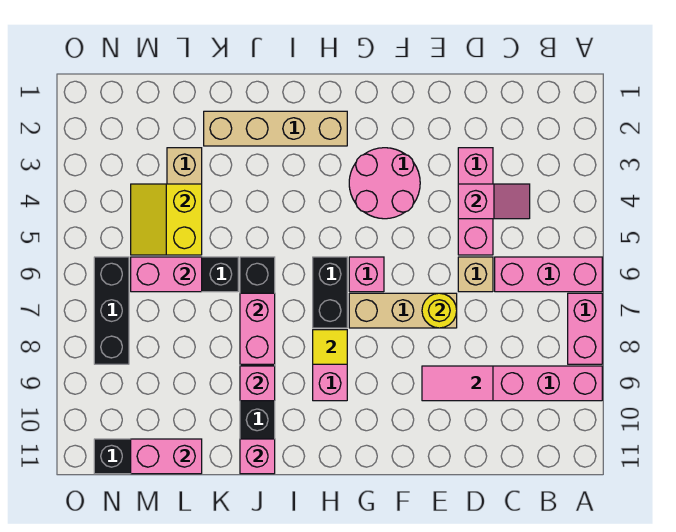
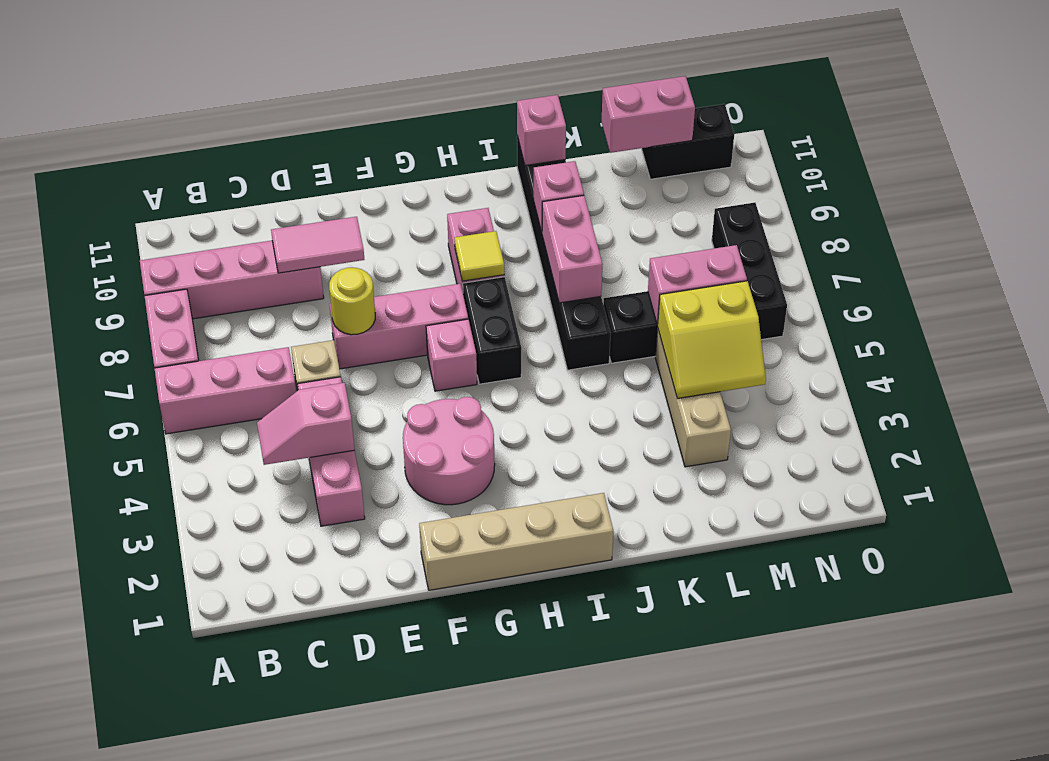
tan 1x3 brick [349,293,457,328] -> pink 1x3 brick [330,284,468,369]
tan 1x4 brick [204,111,347,146] -> tan 1x4 brick moved to [419,493,613,590]
yellow 2x2 slope [131,184,202,255] -> yellow 2x2 slope turned to [658,281,766,398]

